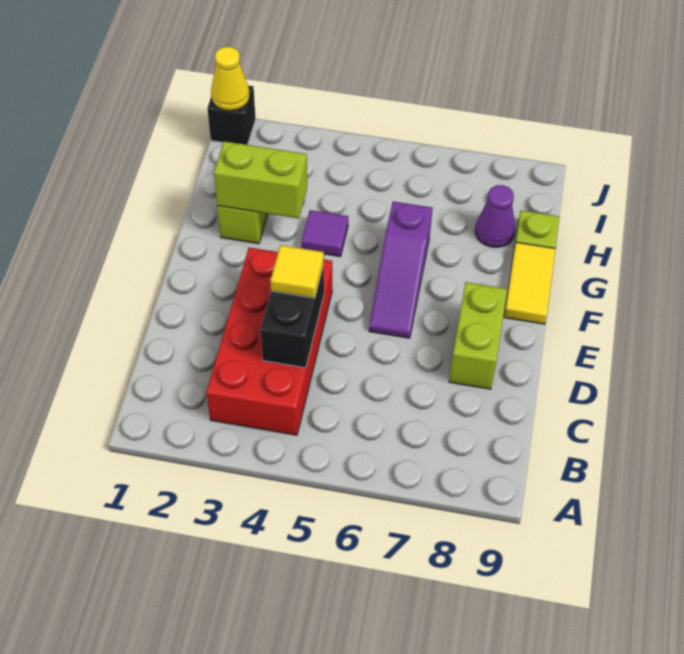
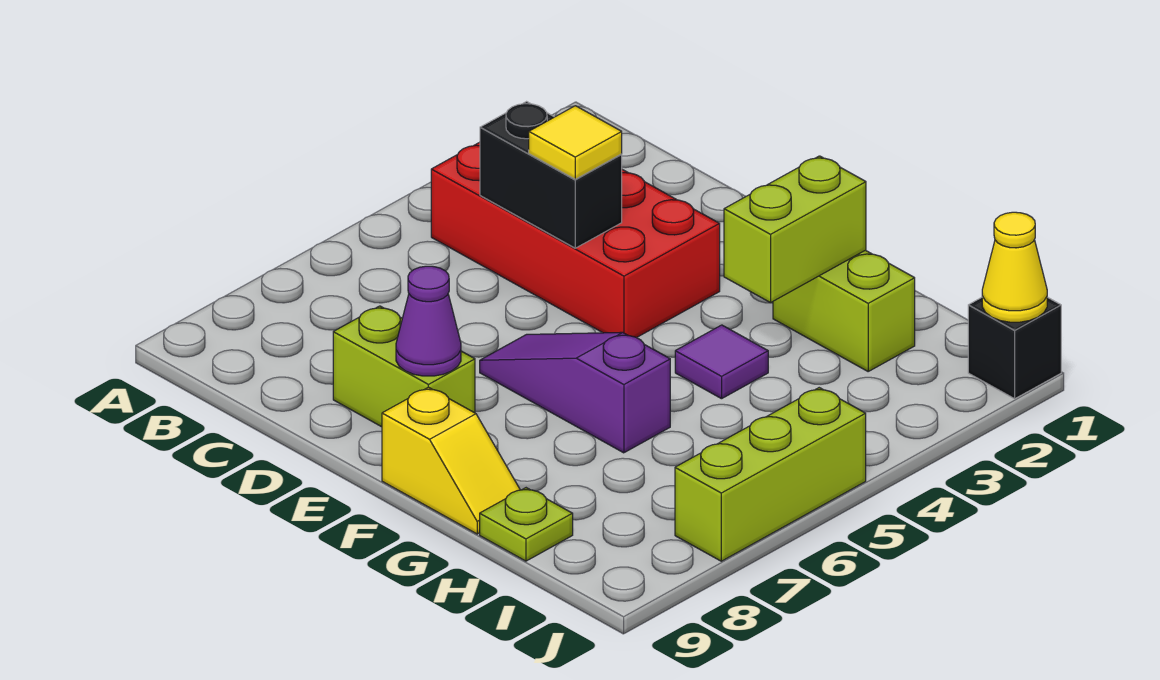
yellow 1x2 tile [504,242,556,324] -> yellow 1x2 slope [382,387,520,534]
purple 1x1 cone [475,185,515,247] -> purple 1x1 cone moved to [396,266,461,376]
none -> lime 1x3 brick [675,388,866,561]

